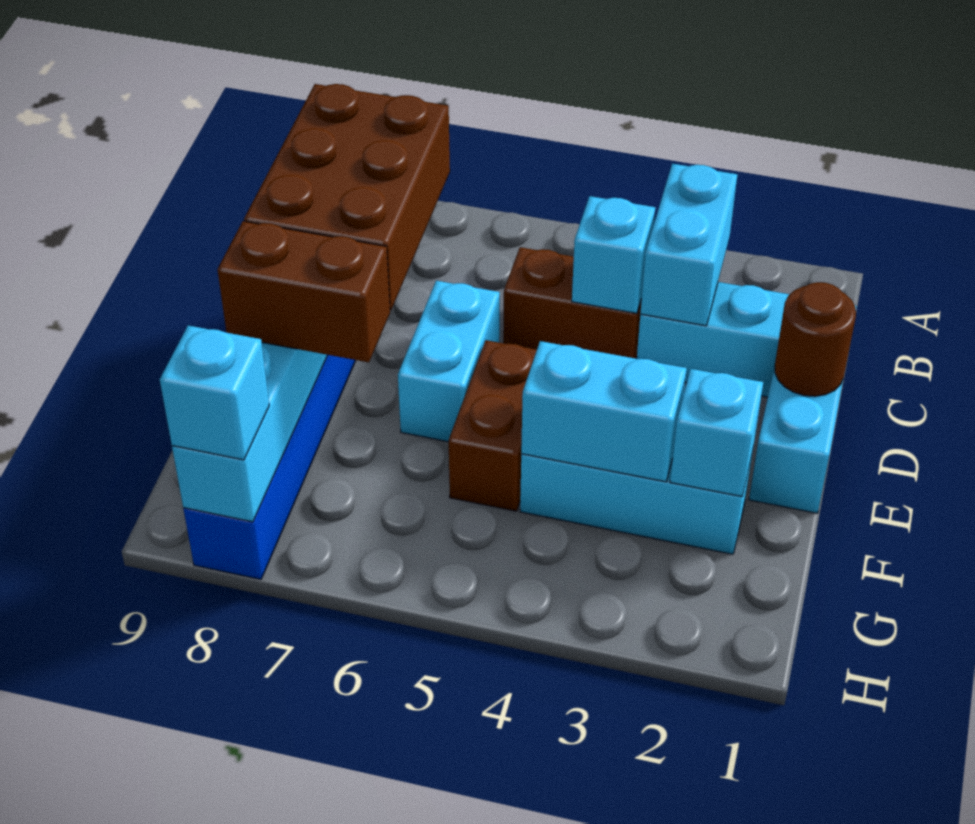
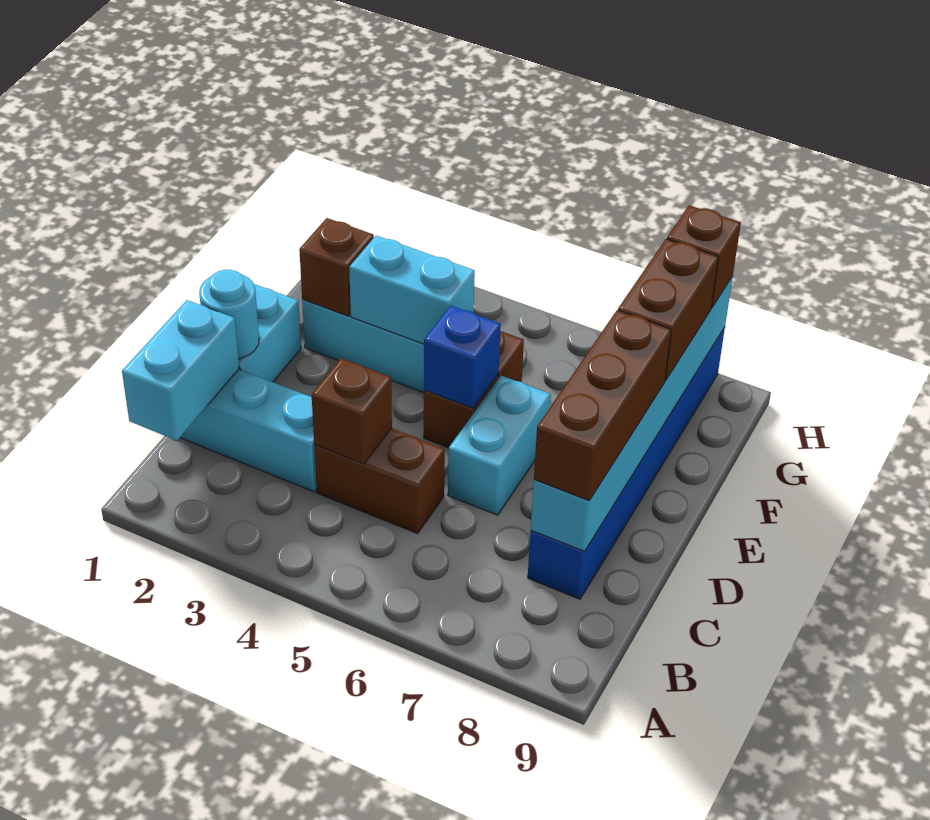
cyan 1x2 brick [640,164,737,326] -> cyan 1x2 brick moved to [122,300,239,440]
cyan 1x1 brick [572,196,655,313] -> brown 1x1 brick [312,358,392,464]
brown 2x3 brick [244,84,450,310] -> brown 1x3 brick [534,310,671,501]
brown 1x1 round brick [775,282,856,396] -> cyan 1x1 round brick [199,270,259,359]
none -> blue 1x1 brick [424,306,501,408]
cyan 1x1 brick [670,369,763,496] -> brown 1x1 brick [299,218,374,316]
brown 1x2 brick [217,221,390,362] -> brown 1x2 brick turned to [618,239,719,380]
cyan 1x1 brick [160,325,269,460] -> brown 1x1 brick [667,205,741,308]

